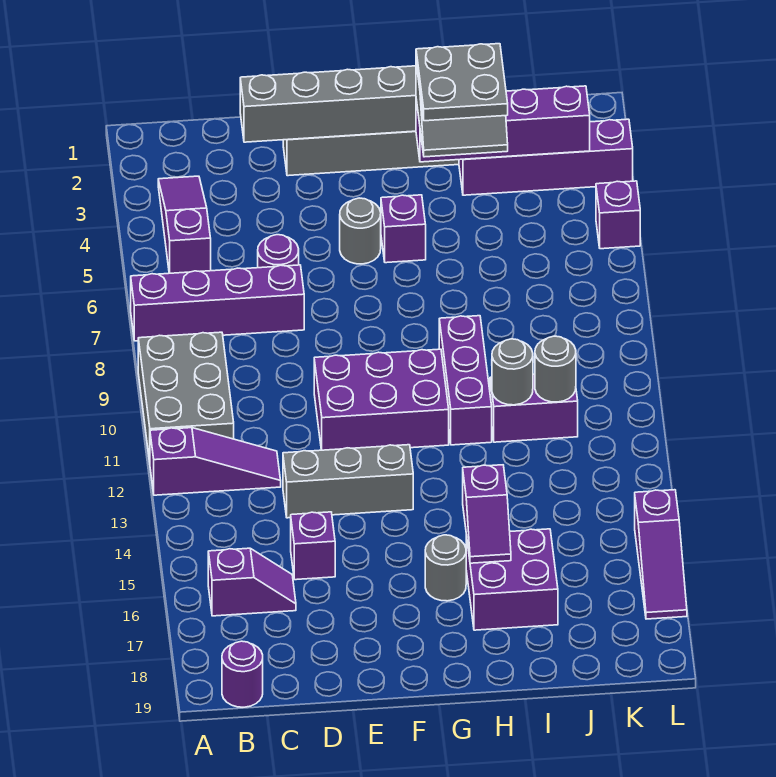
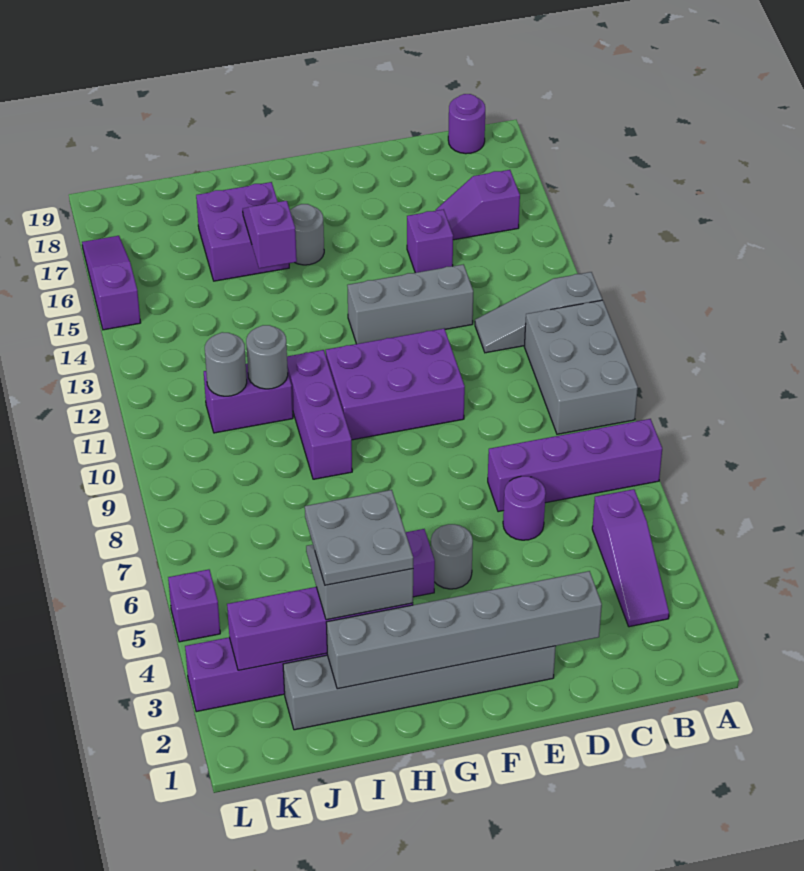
purple 1x3 slope [150,428,281,495] -> grey 1x3 slope [475,272,602,353]

